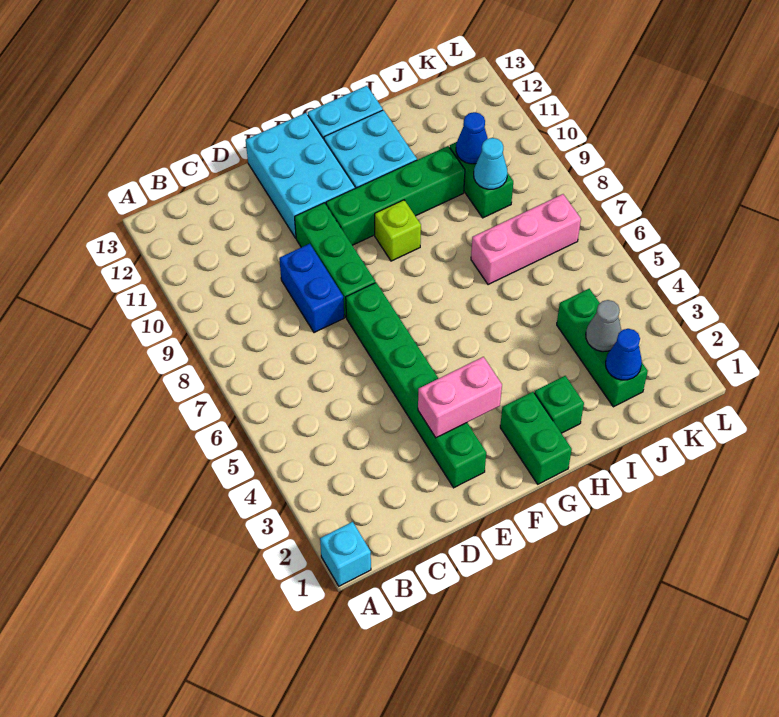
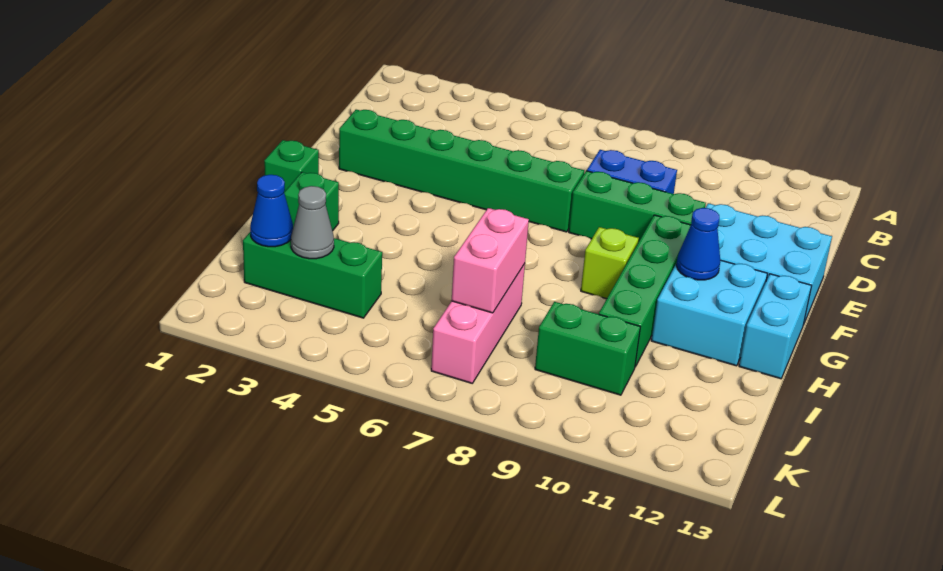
cyan 1x1 brick [320,522,371,586] -> none
pink 1x2 brick [418,357,502,438] -> pink 1x2 brick moved to [452,208,529,313]
green 1x2 brick [500,392,572,484] -> green 1x1 brick [264,140,319,192]
cyan 1x1 cone [474,138,508,189] -> none
blue 1x1 cone [456,112,488,164] -> blue 1x1 cone moved to [676,208,720,280]

